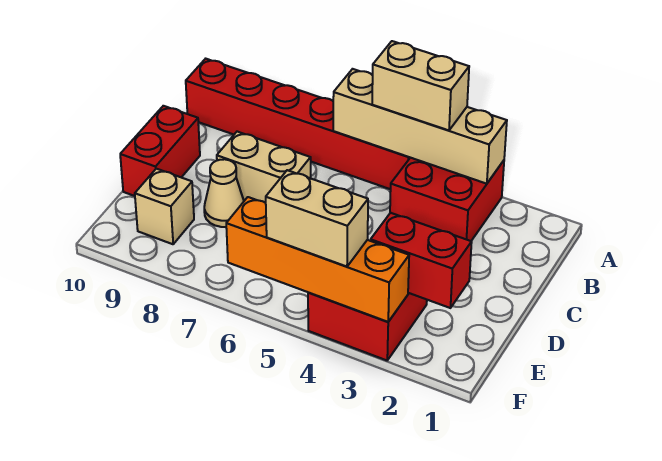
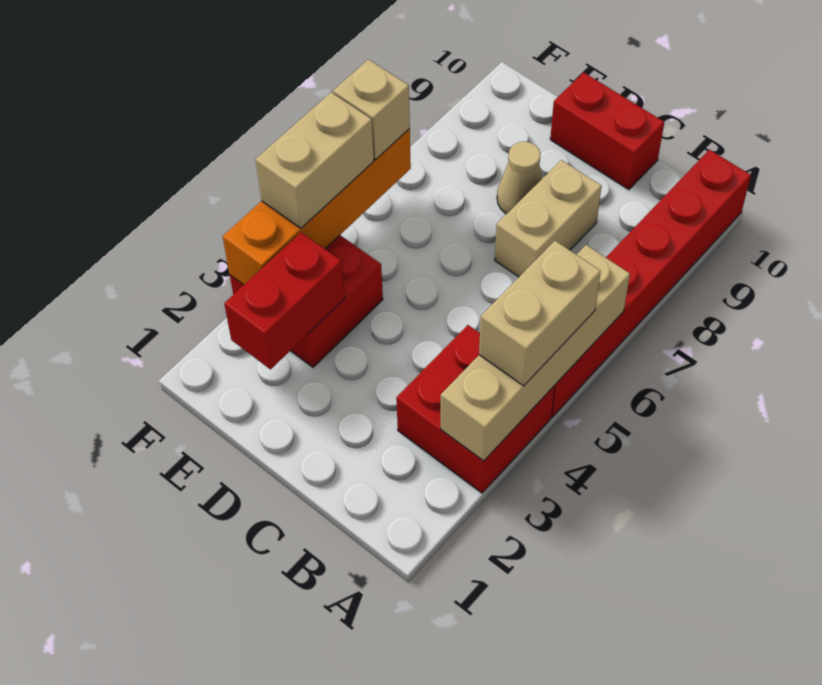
tan 1x1 brick [135,169,194,244] -> tan 1x1 brick moved to [333,59,410,159]

